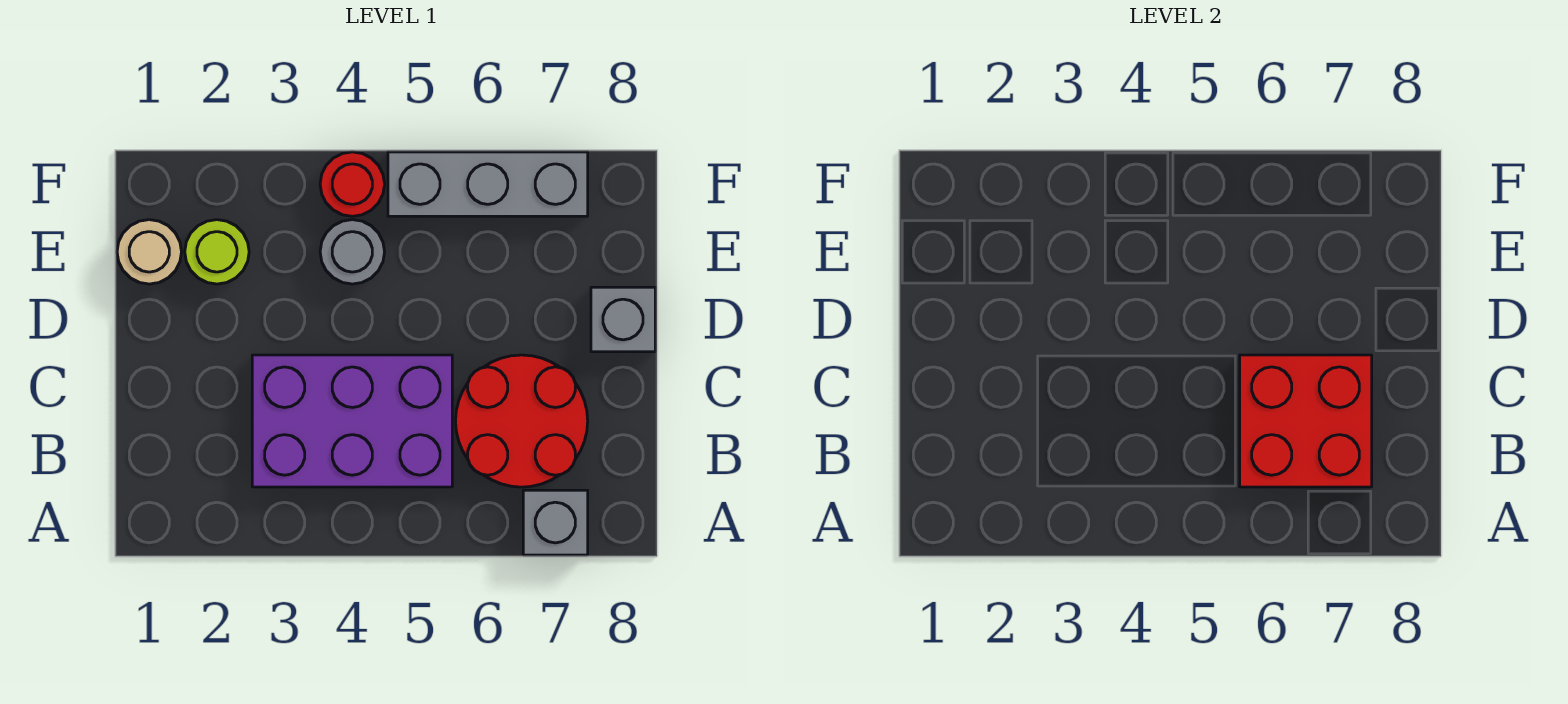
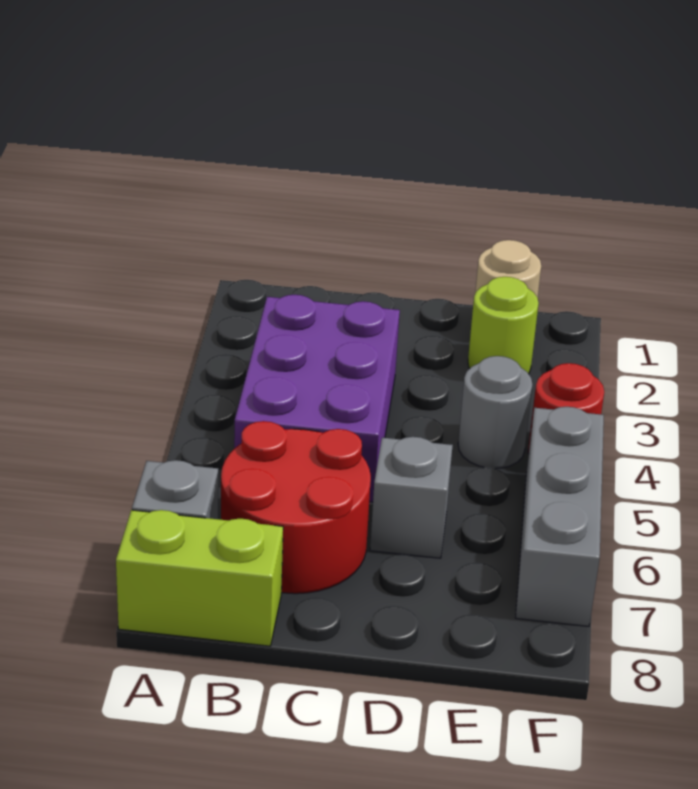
none -> lime 1x2 brick [116,510,283,646]
red 2x2 brick [1240,355,1372,487] -> none
grey 1x1 brick [591,287,655,352] -> grey 1x1 brick moved to [370,437,453,558]

